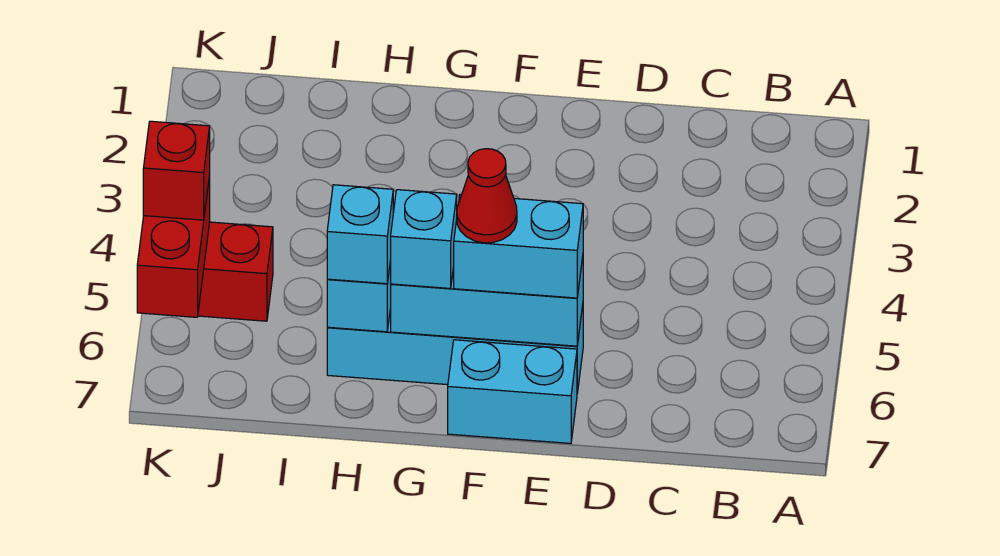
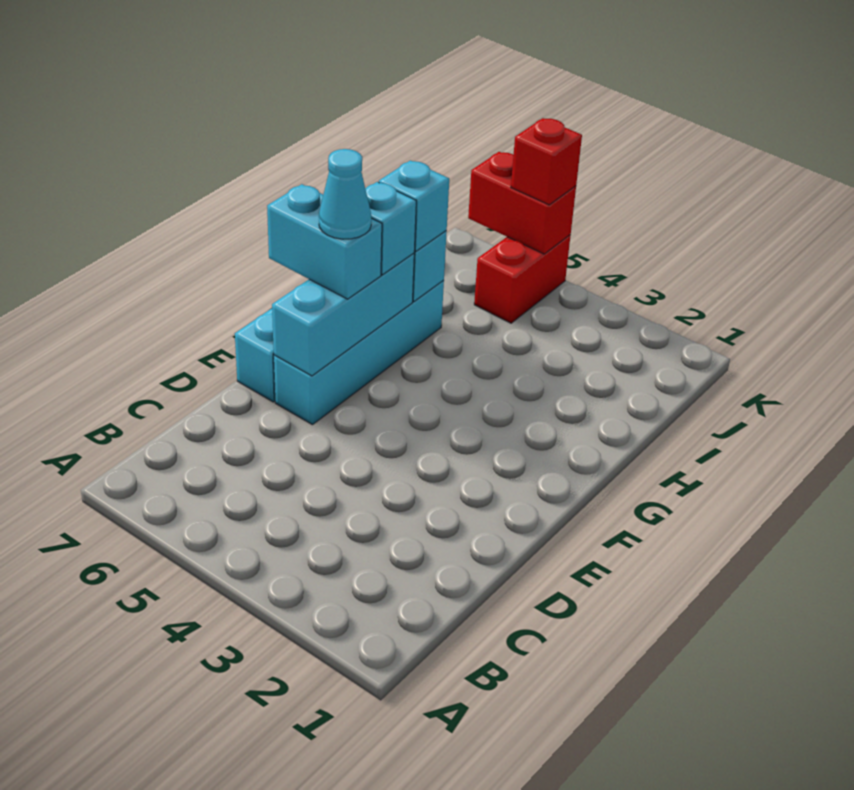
cyan 1x2 brick [454,194,583,298] -> cyan 1x2 brick turned to [267,184,382,299]
red 1x1 cone [457,149,517,243] -> cyan 1x1 cone [319,149,371,239]

